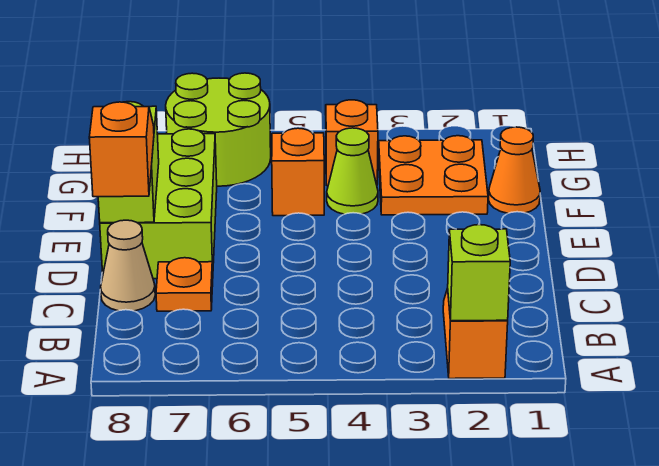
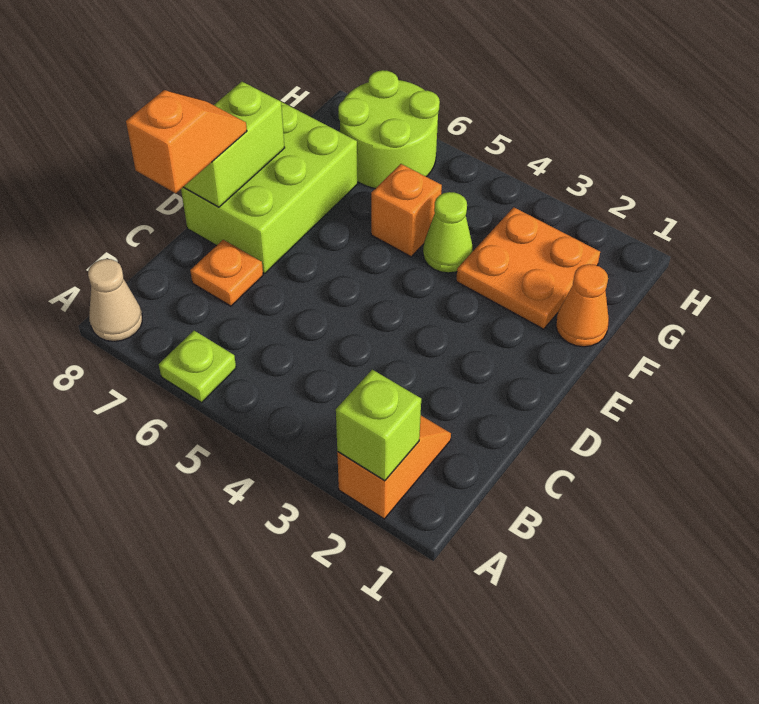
none -> lime 1x1 plate [159,331,236,403]
tan 1x1 cone [101,220,155,311] -> tan 1x1 cone moved to [88,259,142,341]
orange 1x1 brick [326,100,378,186] -> none

